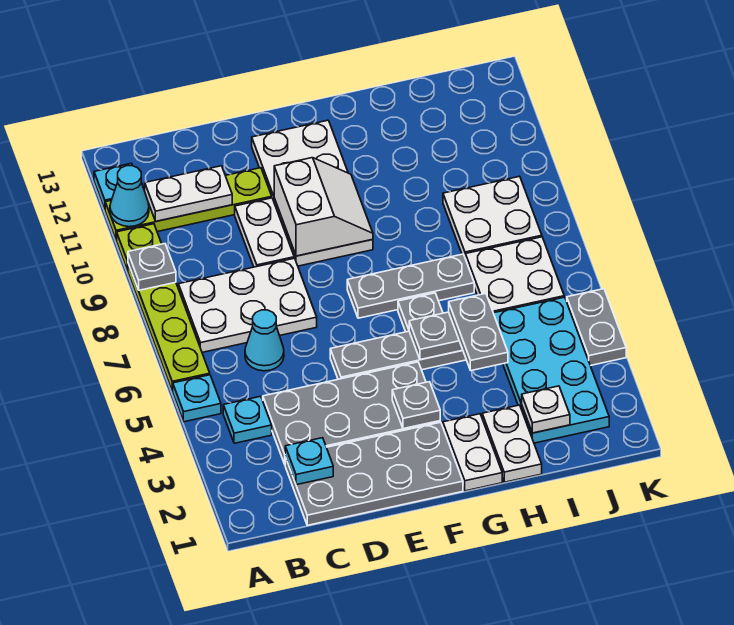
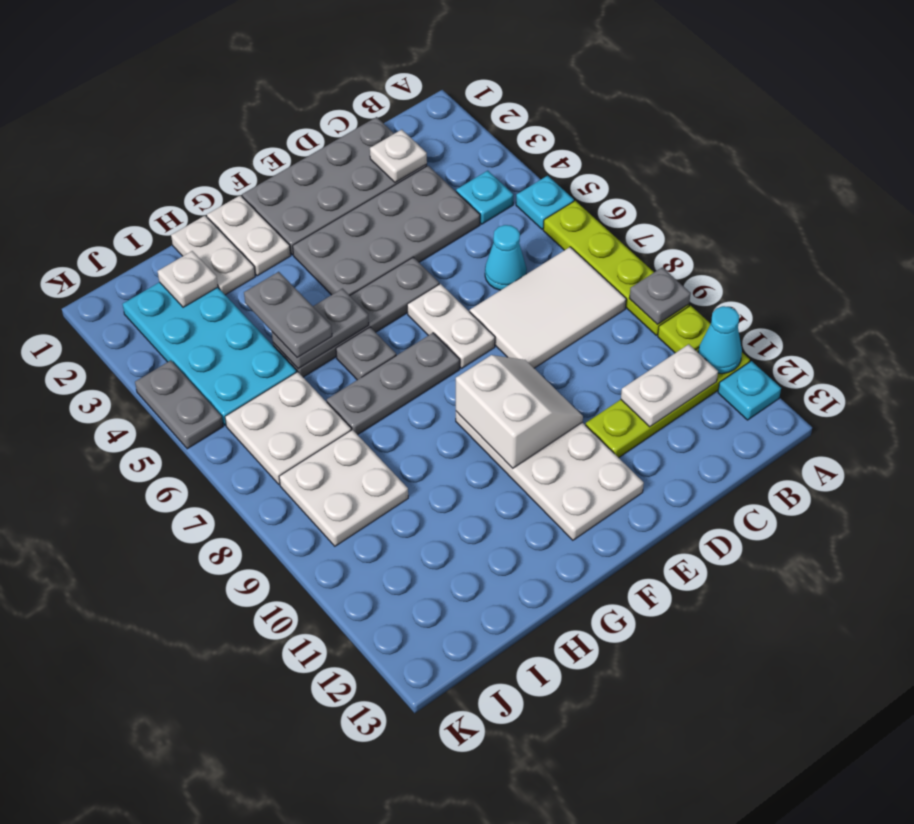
white 2x3 plate [178,258,317,352] -> white 2x3 tile [470,247,626,368]
cyan 1x1 plate [285,438,333,485] -> white 1x1 plate [370,130,427,183]
white 1x2 plate [235,198,294,267] -> white 1x2 plate moved to [407,284,495,368]
white 2x2 slope [274,158,373,256] -> white 2x2 slope turned to [456,355,583,468]
grey 1x1 plate [392,382,440,429] -> none

